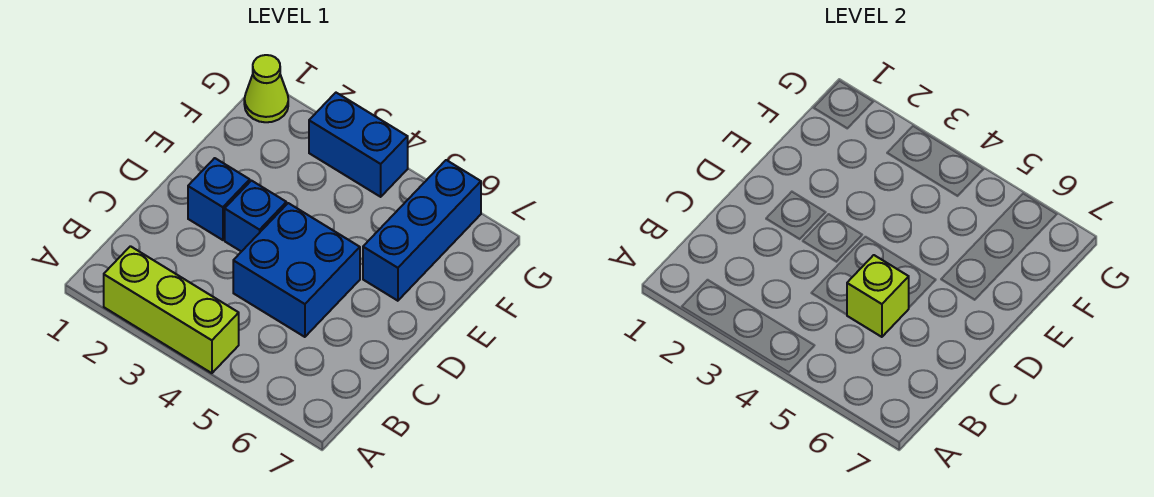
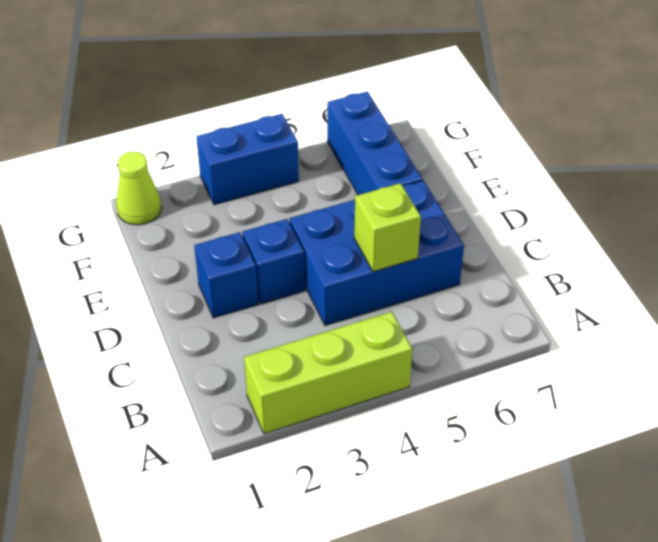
blue 2x2 brick [233,203,360,337] -> blue 2x3 brick [289,180,464,326]

